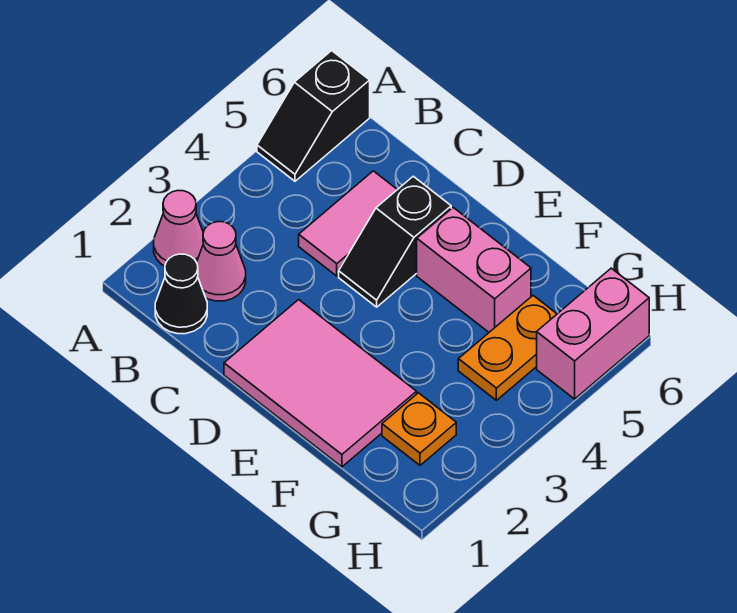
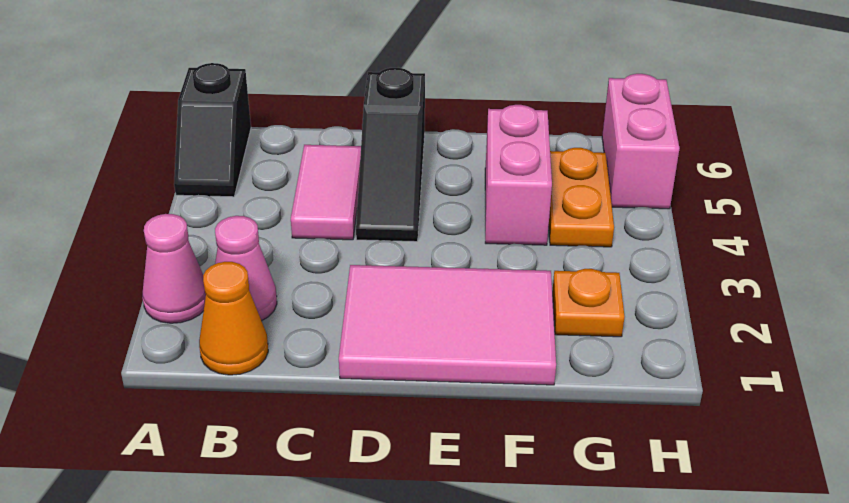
black 1x1 cone [155,254,207,334] -> orange 1x1 cone [199,262,268,375]
black 1x2 slope [339,176,451,307] -> black 1x3 slope [356,68,425,242]
pink 1x2 brick [417,208,531,332] -> pink 1x2 brick turned to [485,105,552,245]

